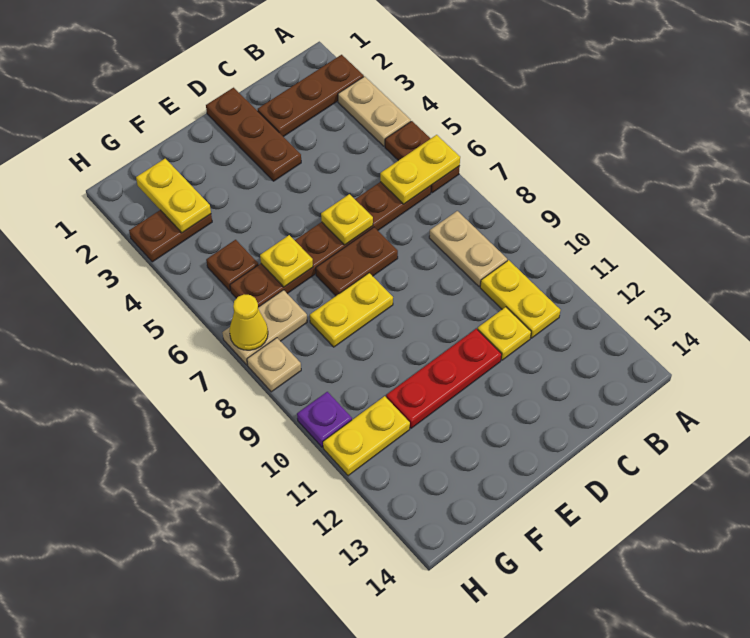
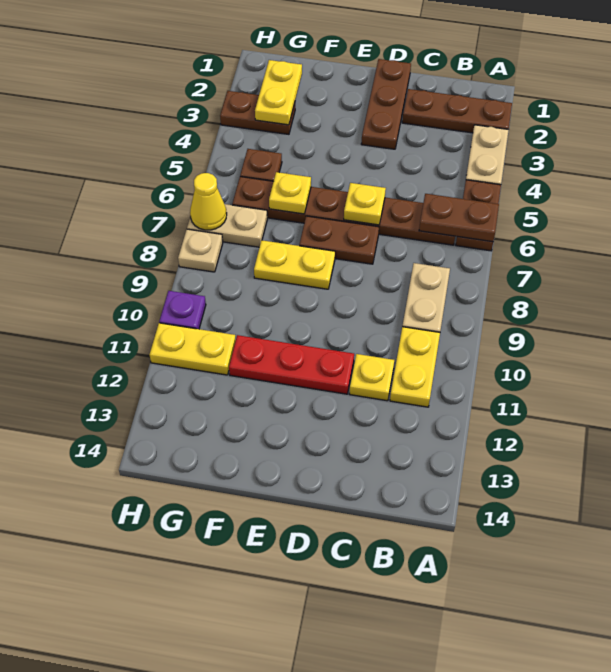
yellow 1x2 plate [380,135,460,204] -> brown 1x2 plate [419,194,499,242]

